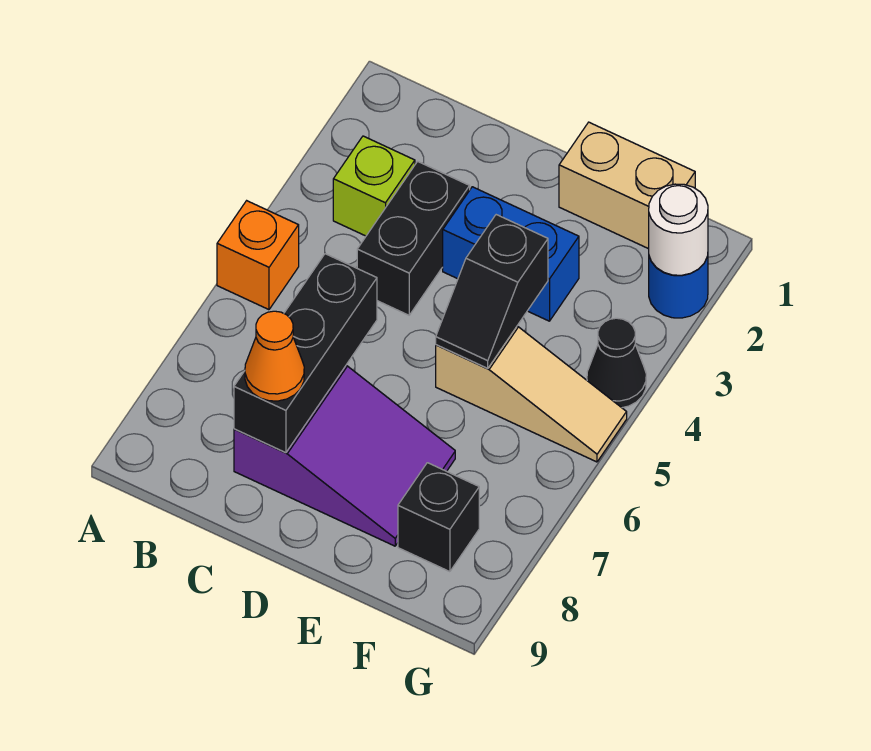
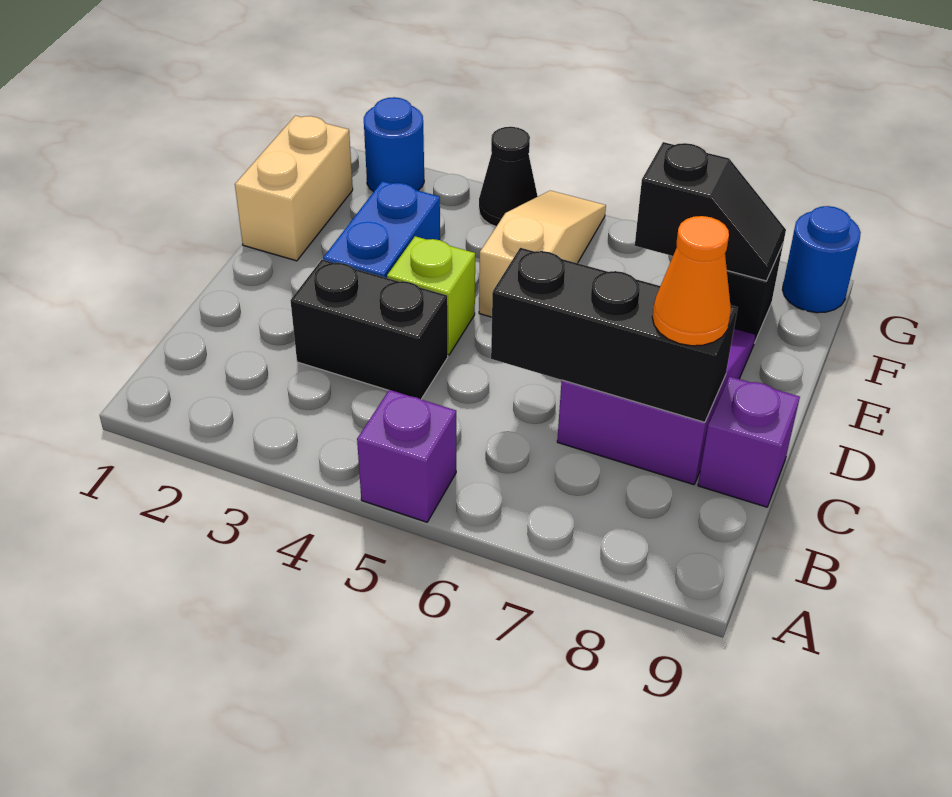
orange 1x1 brick [217,201,299,310] -> purple 1x1 brick [357,390,456,522]
lime 1x1 brick [333,136,415,236] -> lime 1x1 brick moved to [387,236,475,355]
none -> purple 1x1 brick [698,376,800,507]
black 1x2 slope [436,215,548,369] -> black 1x2 slope moved to [635,142,786,281]
white 1x1 round brick [649,184,708,275] -> none
none -> blue 1x1 round brick [782,206,861,313]

